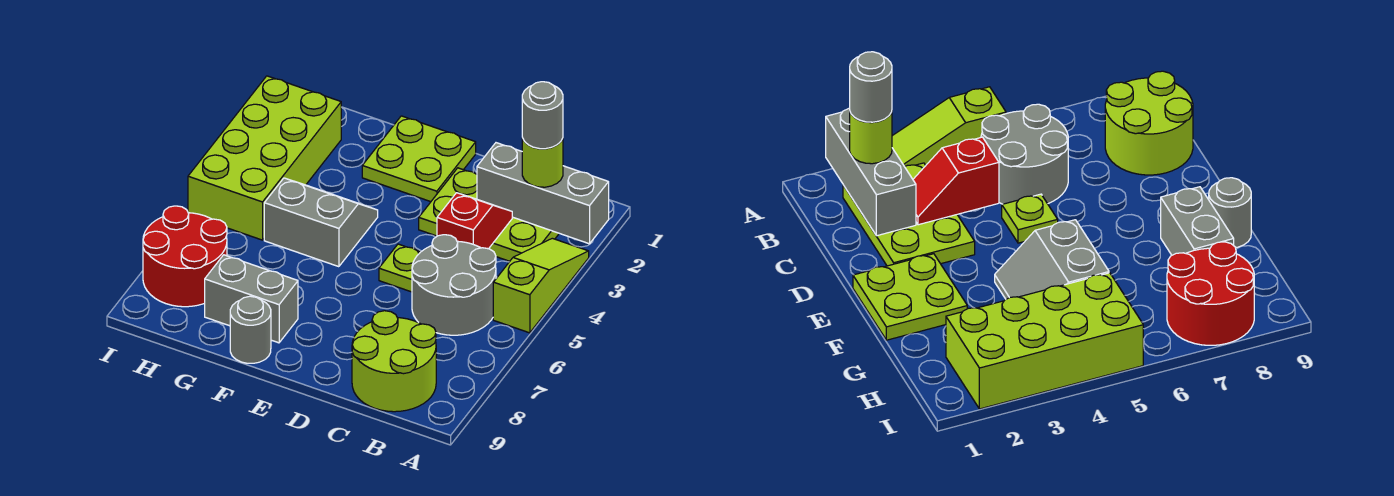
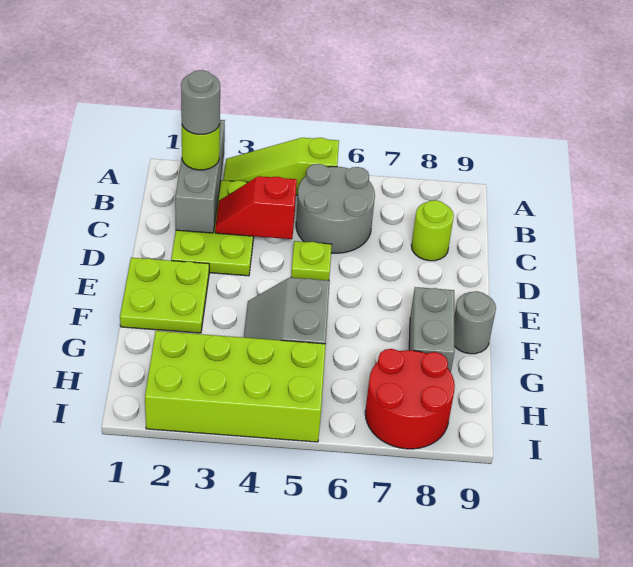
lime 2x2 round brick [352,311,436,412] -> lime 1x1 round brick [411,200,454,261]

